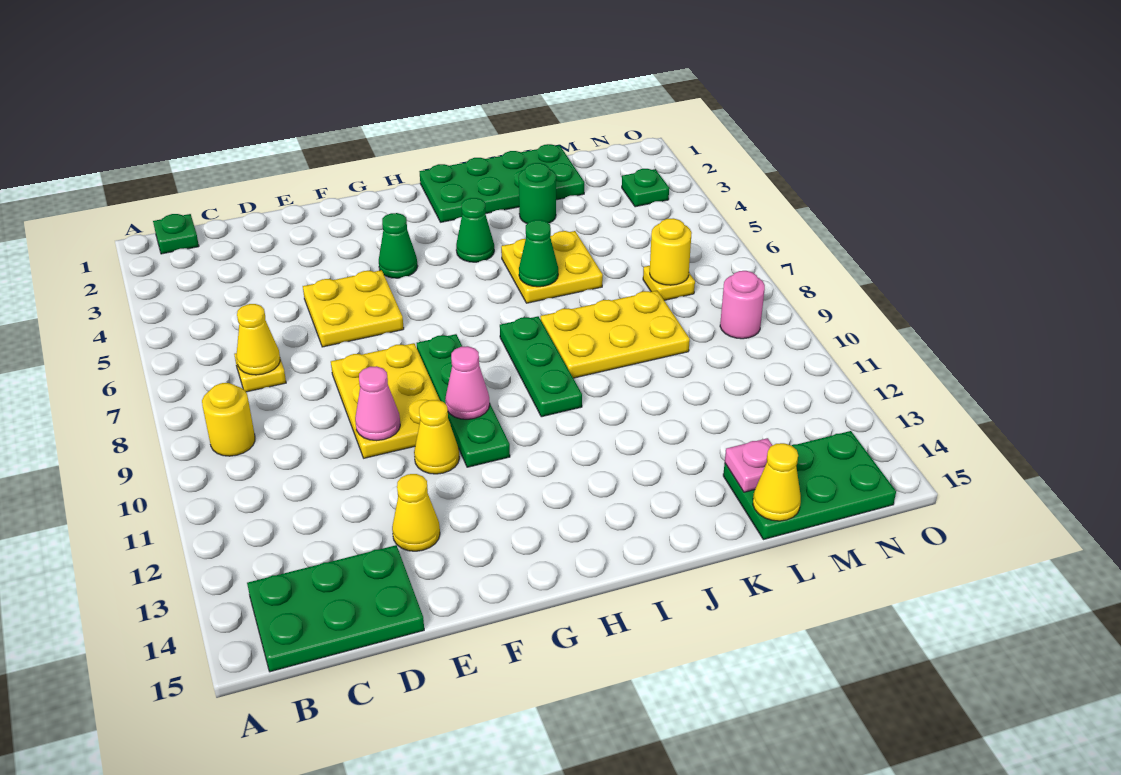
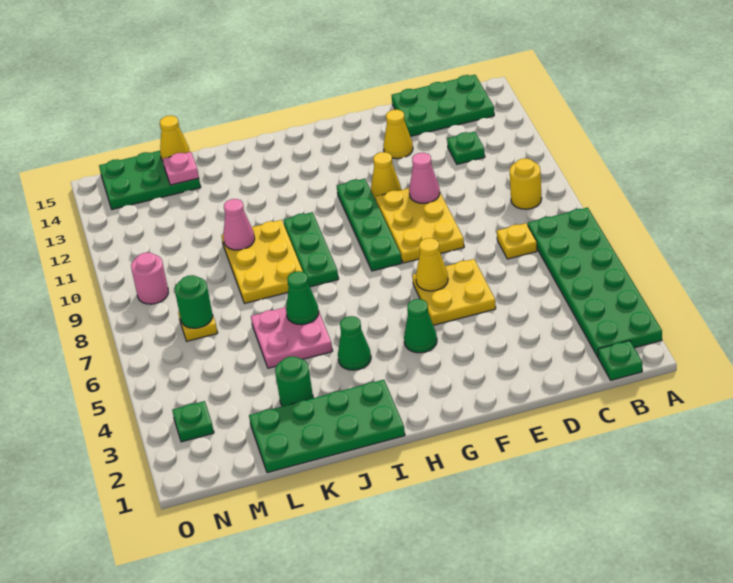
none -> green 2x6 plate [528,208,662,357]
yellow 1x1 cone [237,304,280,375] -> yellow 1x1 cone moved to [416,238,448,291]
none -> green 1x1 plate [447,132,485,164]
pink 1x1 cone [445,346,490,419] -> pink 1x1 cone moved to [223,199,255,250]
yellow 2x2 plate [501,231,603,303] -> pink 2x2 plate [251,307,333,368]
yellow 2x3 plate [540,291,690,378] -> yellow 2x3 plate turned to [221,220,303,303]
yellow 1x1 round brick [650,218,692,285] -> green 1x1 round brick [175,275,213,328]

